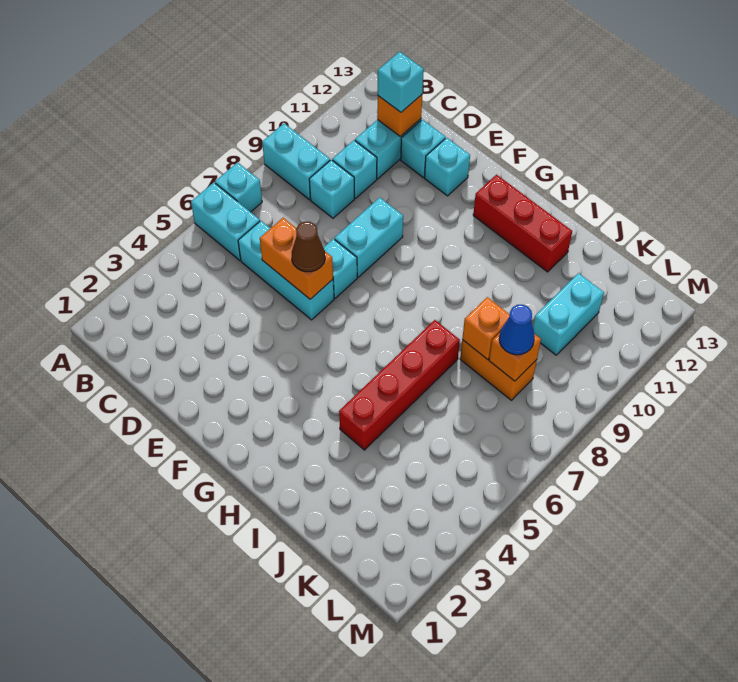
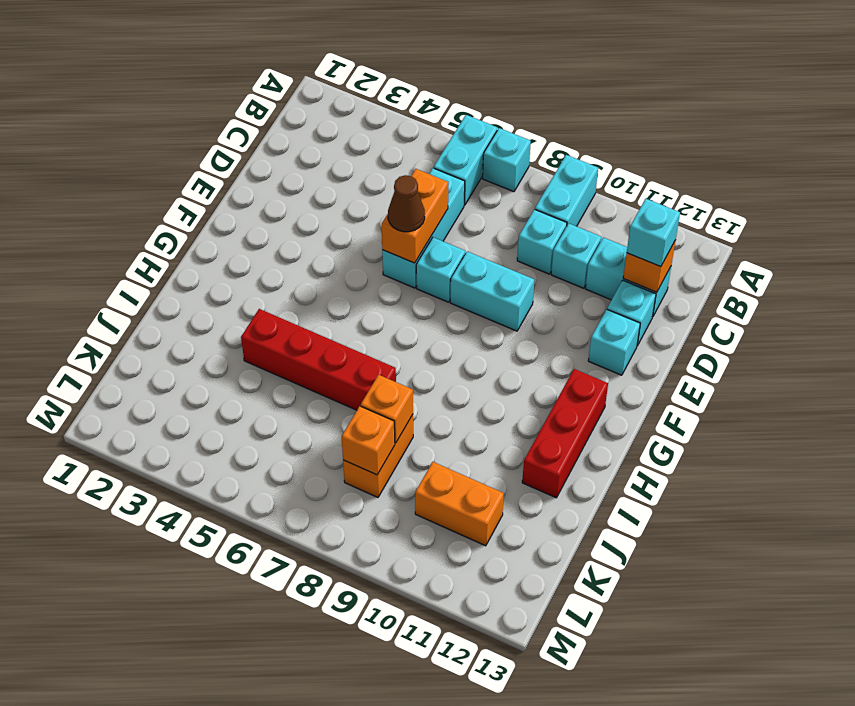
blue 1x1 cone [499,305,535,355] -> none
cyan 1x2 brick [533,273,604,355] -> orange 1x2 brick [415,462,504,546]

